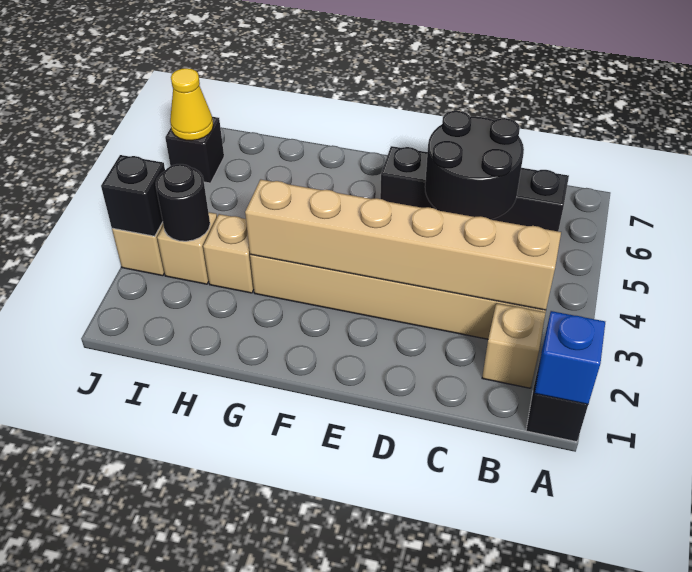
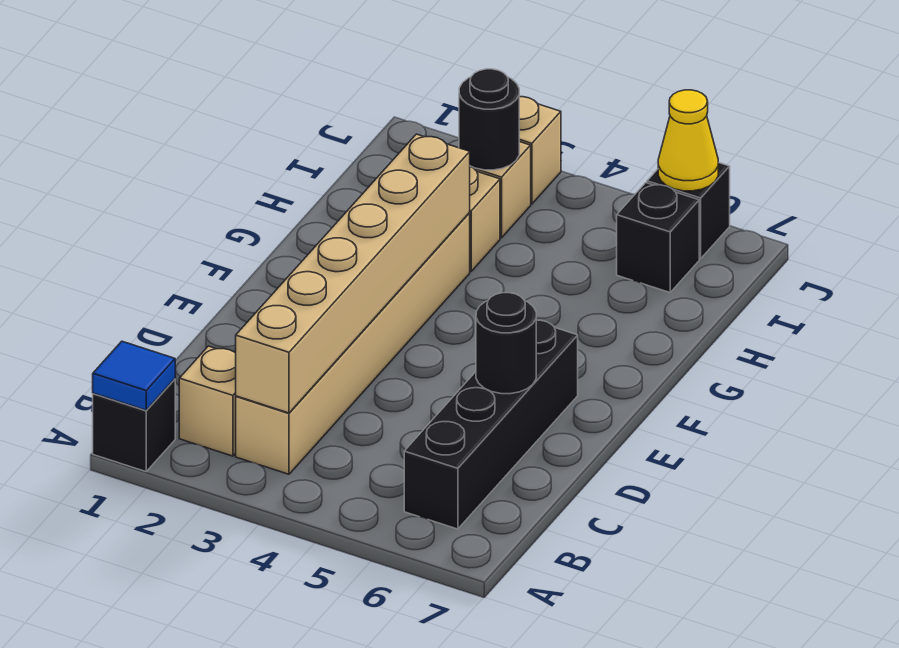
blue 1x1 brick [535,311,605,404] -> blue 1x1 tile [93,341,175,410]
black 2x2 round brick [425,111,524,220] -> black 1x1 round brick [476,293,536,394]
black 1x1 brick [101,155,165,236] -> black 1x1 brick moved to [617,183,699,292]

